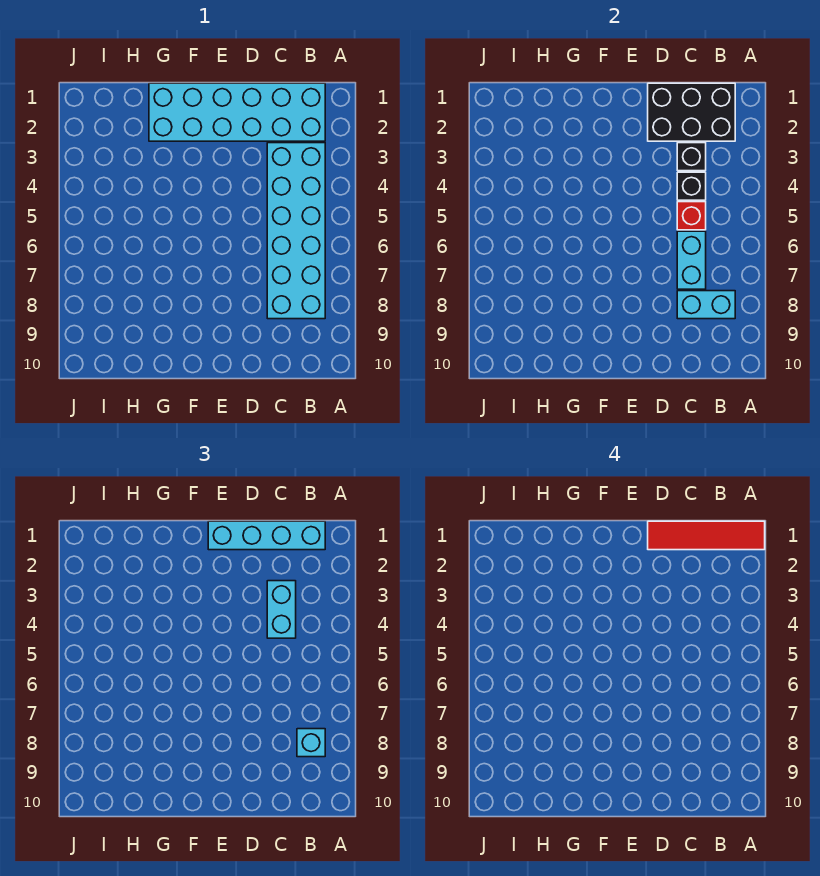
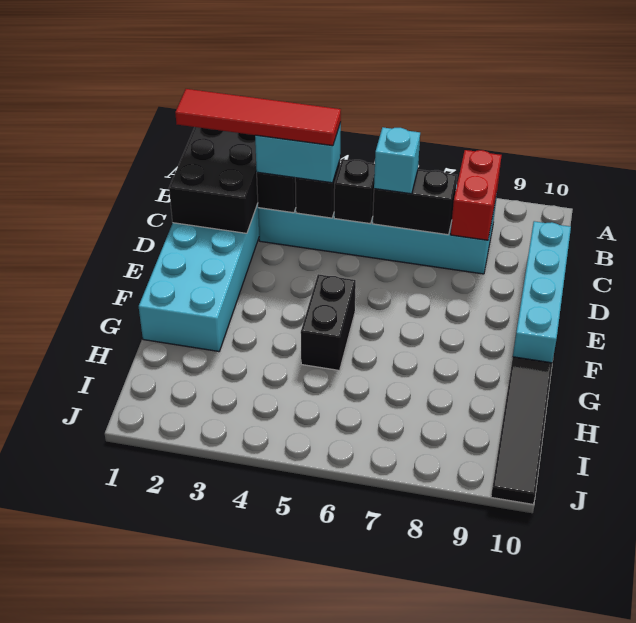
red 1x4 tile [648,521,765,550] -> red 1x4 tile turned to [175,89,341,146]
cyan 1x4 brick [208,521,325,550] -> cyan 1x4 brick moved to [513,221,571,363]
cyan 1x2 brick [677,291,735,319] -> red 1x2 brick [451,150,502,240]
cyan 1x1 brick [297,729,325,757] -> cyan 1x1 brick moved to [374,127,420,194]
red 1x1 brick [677,202,706,230] -> black 1x1 brick [334,159,375,224]
cyan 1x2 brick [677,231,706,289] -> black 1x2 brick [373,170,457,235]
none -> black 1x2 brick [301,274,356,370]
none -> black 1x4 tile [491,357,552,504]

